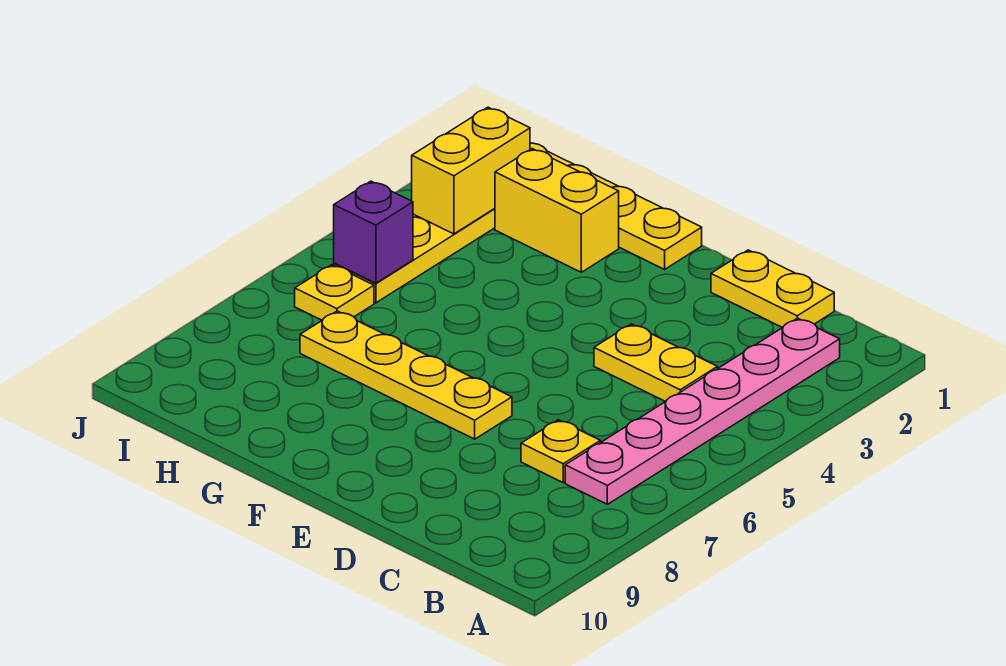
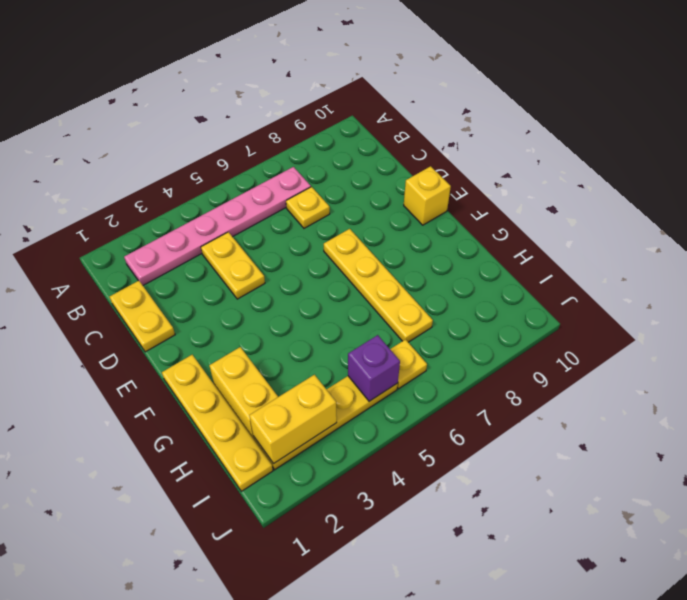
none -> yellow 1x1 brick [404,166,451,225]

